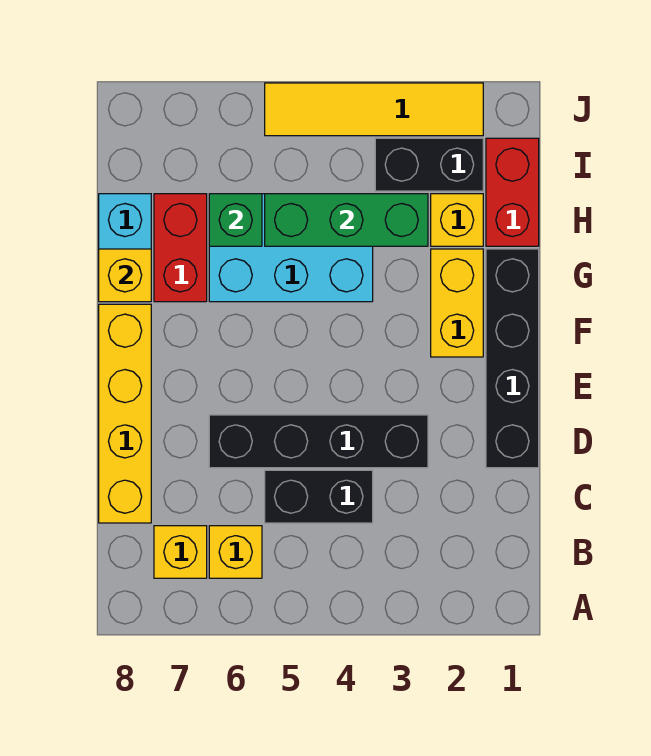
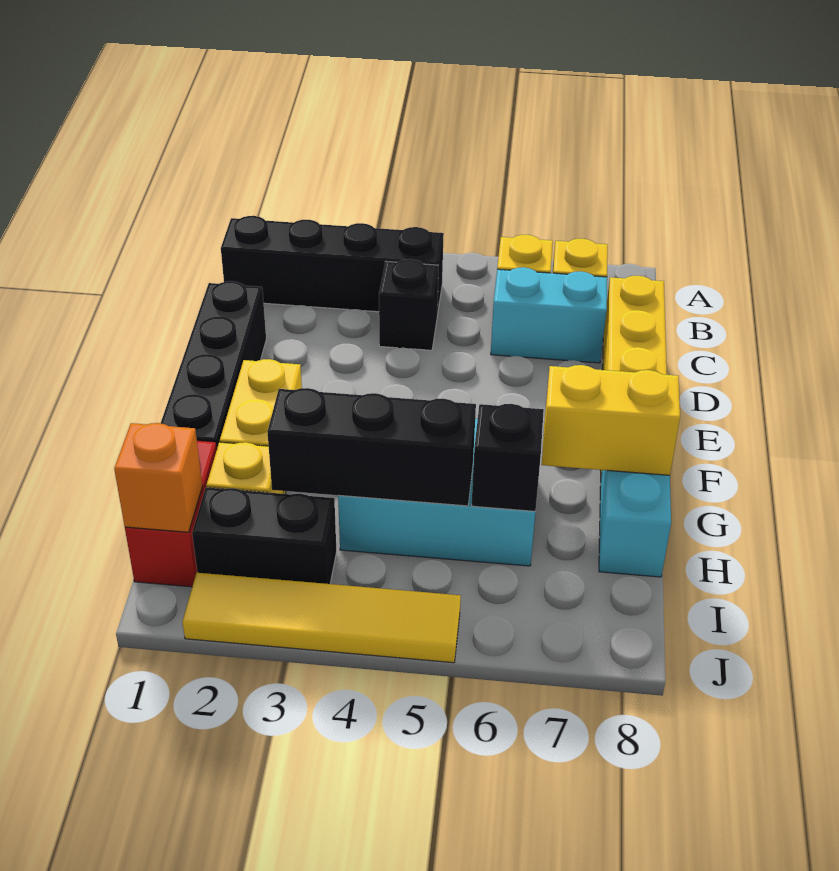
black 1x2 brick [265,470,373,523] -> black 1x1 brick [379,259,438,350]
none -> cyan 1x2 brick [491,267,607,363]
black 1x4 brick [209,415,428,468] -> black 1x4 brick moved to [221,216,444,315]
red 1x2 brick [154,194,207,302] -> none
yellow 1x1 brick [99,249,151,302] -> yellow 1x2 brick [542,365,680,475]
green 1x3 brick [265,194,428,246] -> black 1x3 brick [267,388,476,506]
green 1x1 brick [209,194,262,246] -> black 1x1 brick [472,404,544,511]
none -> orange 1x1 brick [114,423,202,532]

